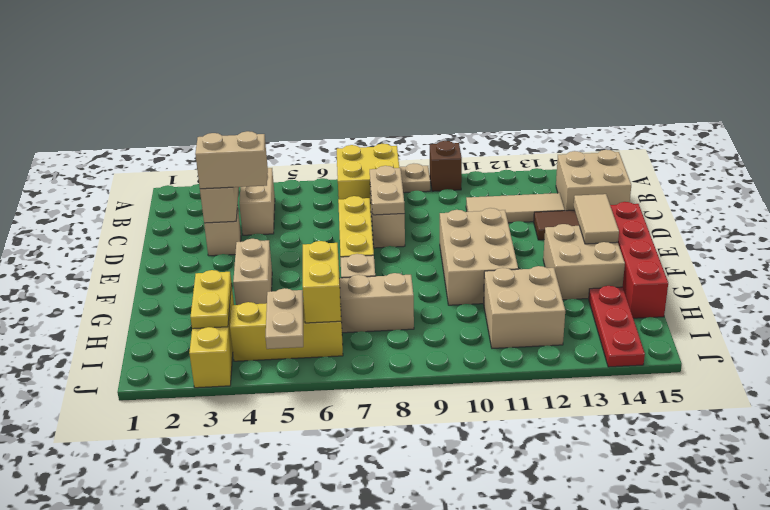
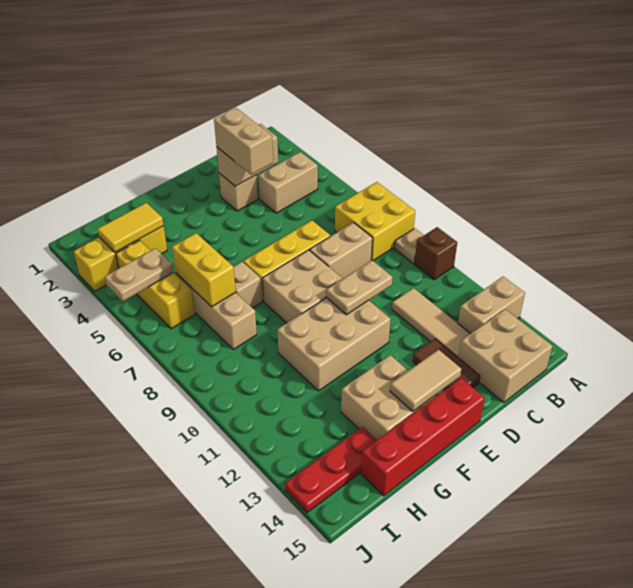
tan 1x2 plate [370,166,405,215] -> tan 1x2 plate moved to [326,260,393,315]
tan 1x2 brick [233,239,272,305] -> tan 1x2 brick moved to [458,277,525,334]
yellow 1x2 plate [191,270,231,329] -> yellow 1x2 tile [98,203,164,252]
yellow 1x2 brick [303,241,341,323] -> yellow 1x2 brick turned to [172,233,236,307]
tan 2x2 brick [484,266,565,348] -> tan 2x2 brick moved to [262,250,343,323]

